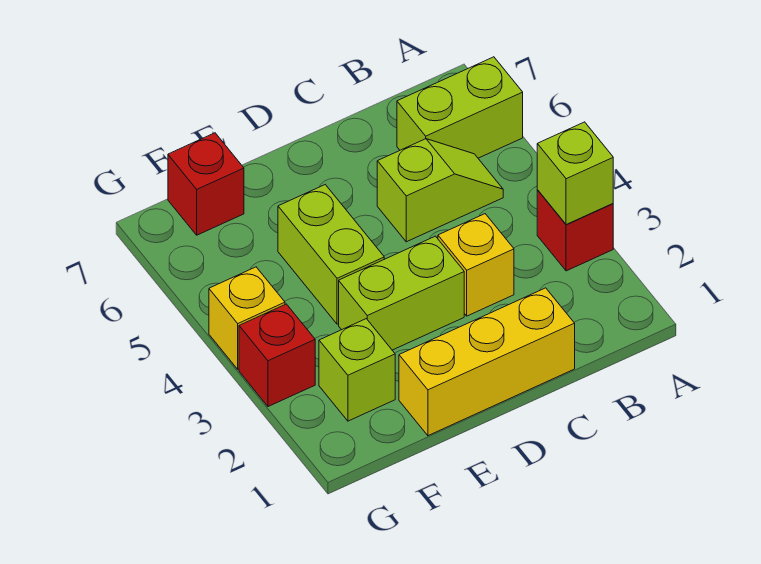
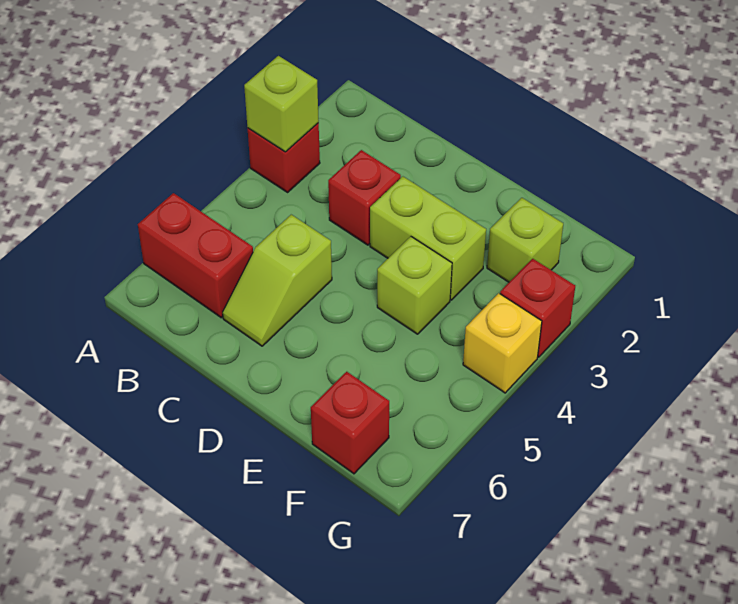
lime 1x2 brick [397,57,523,158] -> red 1x2 brick [138,193,253,318]
lime 1x2 slope [377,139,503,242] -> lime 1x2 slope turned to [223,215,332,346]
yellow 1x3 brick [399,288,575,436] -> none
yellow 1x1 brick [438,214,514,316] -> red 1x1 brick [328,150,401,245]
lime 1x2 brick [278,185,384,324] -> lime 1x1 brick [377,237,452,334]

